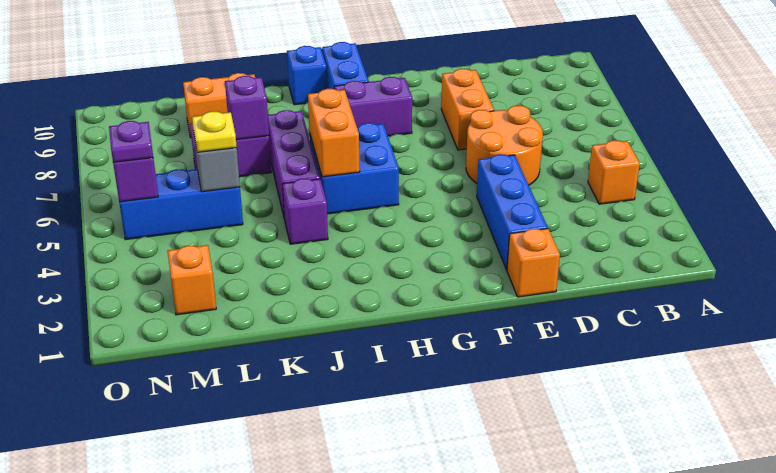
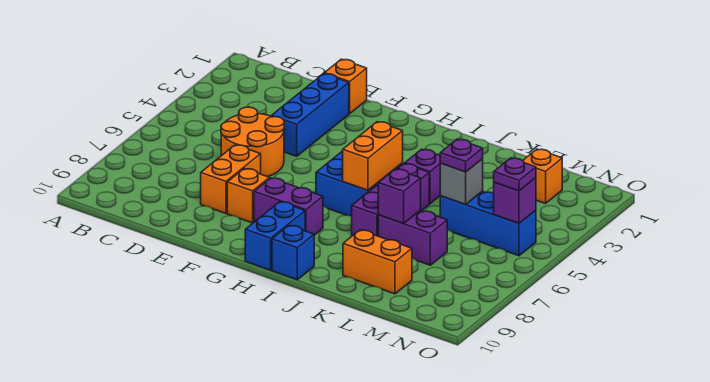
orange 1x1 brick [588,140,640,204] -> orange 1x1 brick moved to [227,168,270,223]
yellow 1x1 plate [192,111,237,152] -> purple 1x1 plate [440,139,483,172]

